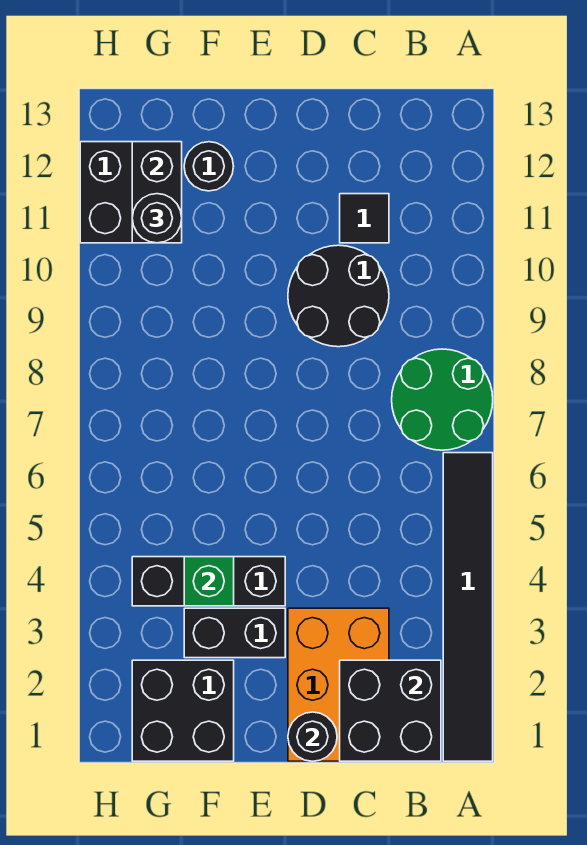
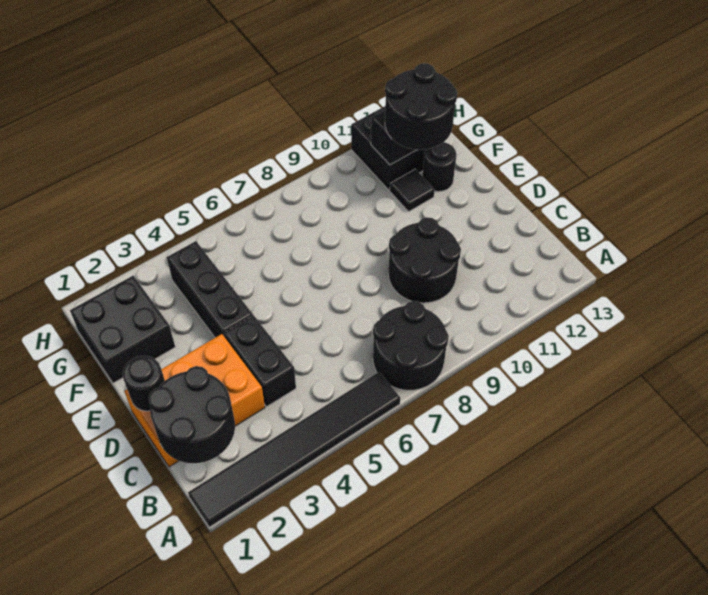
green 2x2 round brick [392,349,493,450] -> black 2x2 round brick [373,301,449,390]
black 2x2 brick [340,660,441,761] -> black 2x2 round brick [149,366,235,463]
black 1x1 tile [340,194,389,243] -> black 1x1 tile moved to [390,169,434,212]
black 1x2 brick [184,608,285,658] -> black 1x2 brick moved to [224,315,296,407]
green 1x1 brick [184,557,234,606] -> none
black 1x1 round brick [132,194,182,243] -> black 2x2 round brick [385,63,457,150]

